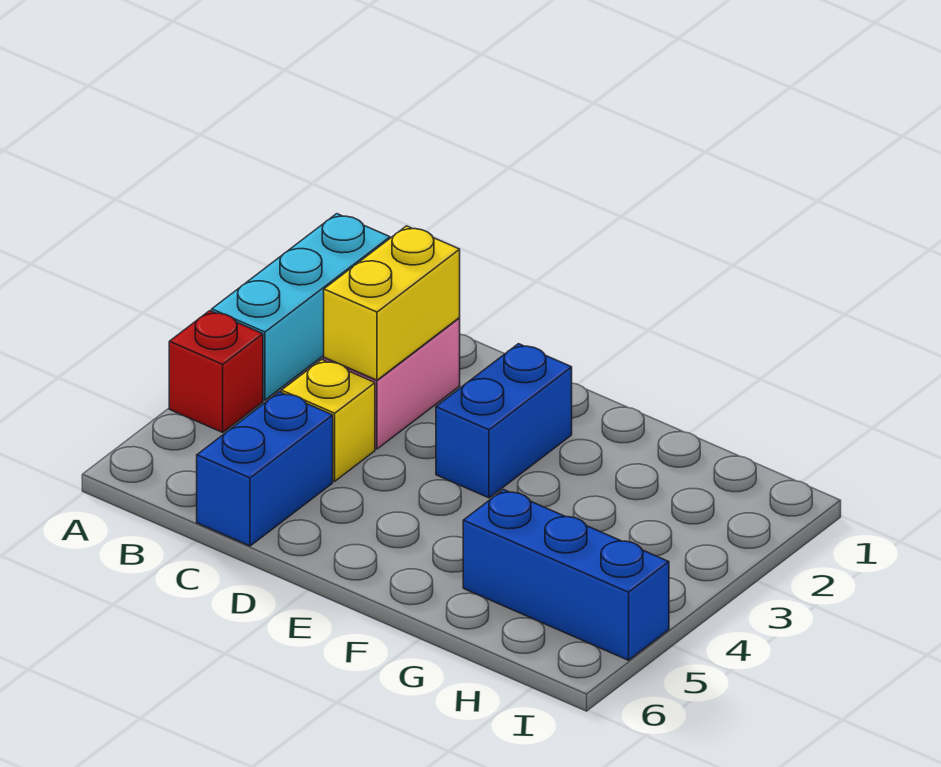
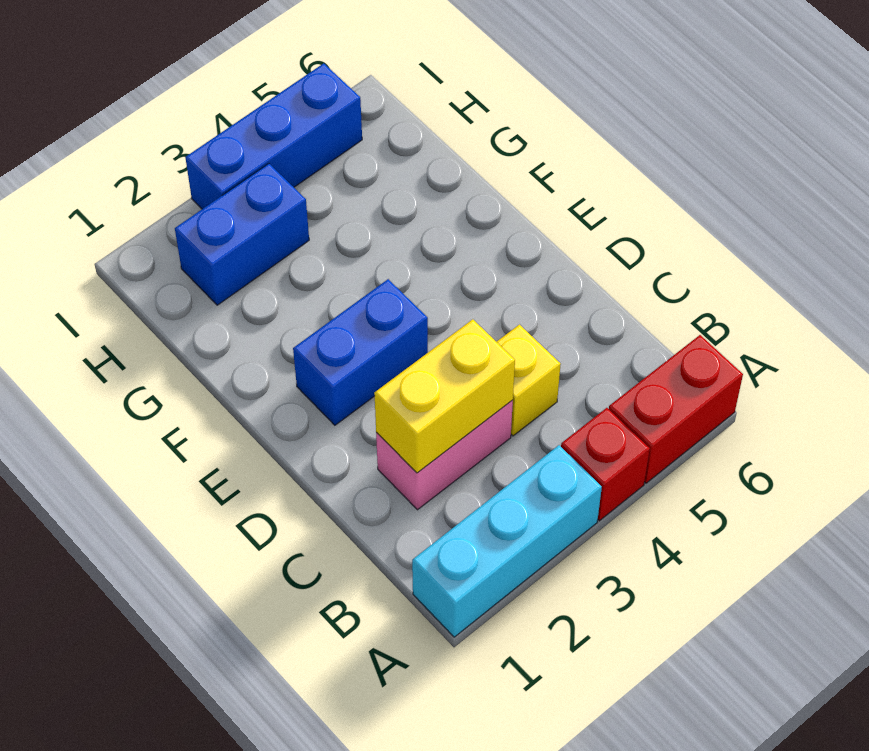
none -> red 1x2 brick [609,335,743,483]
blue 1x2 brick [197,392,333,546] -> blue 1x2 brick moved to [175,164,309,305]
blue 1x3 brick [463,490,669,660] -> blue 1x3 brick turned to [185,63,362,209]

